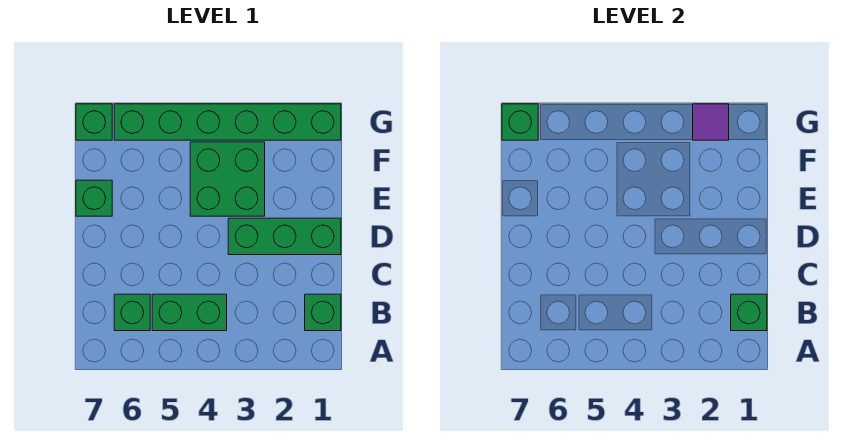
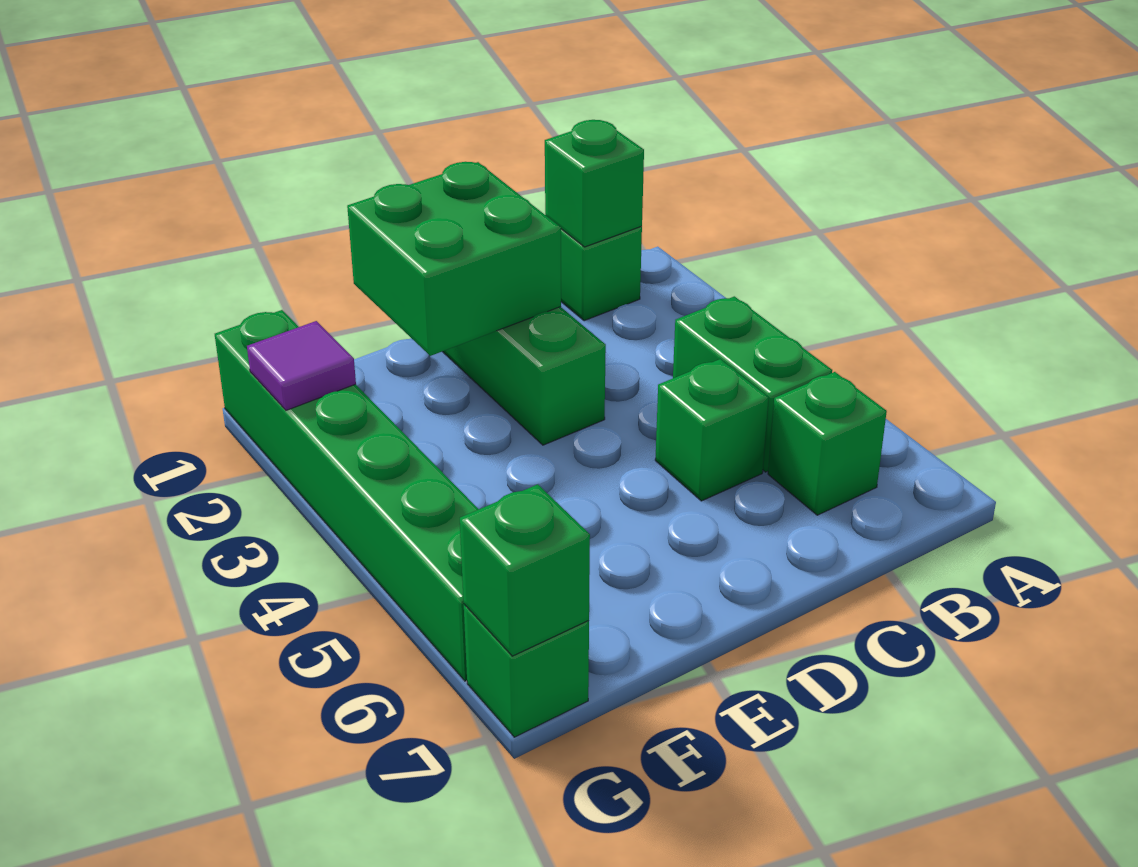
green 2x2 brick [190,142,265,216] -> green 2x2 brick moved to [347,162,561,356]
green 1x1 brick [76,180,112,216] -> green 1x1 brick moved to [655,359,769,501]

